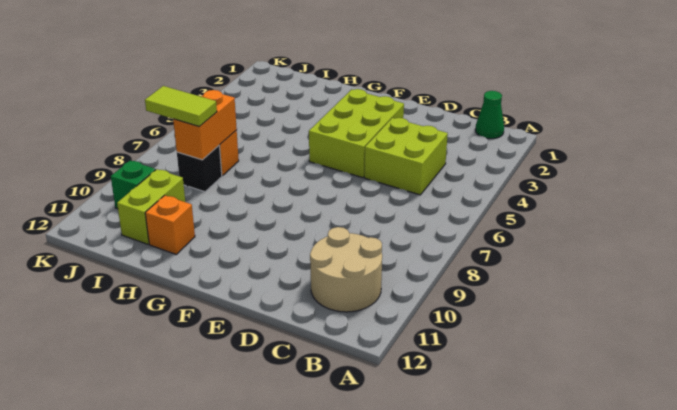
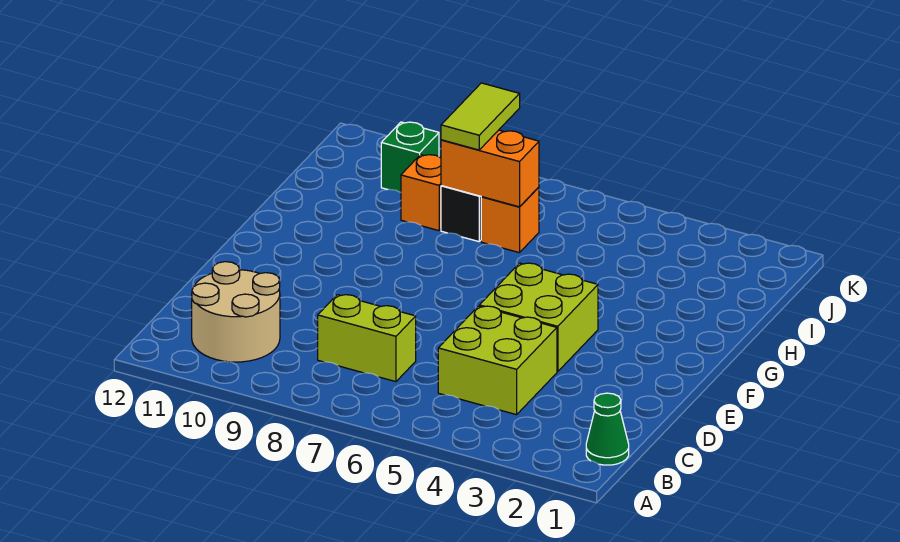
lime 2x3 brick [309,89,404,178] -> lime 2x2 brick [479,263,598,372]
orange 1x1 brick [145,195,195,254] -> orange 1x1 brick moved to [401,155,441,231]
lime 1x2 brick [117,169,185,244] -> lime 1x2 brick moved to [318,295,416,382]

